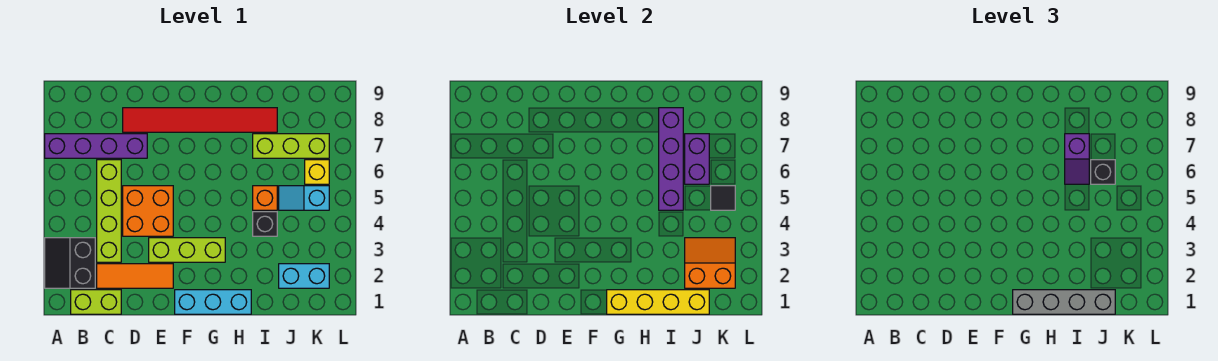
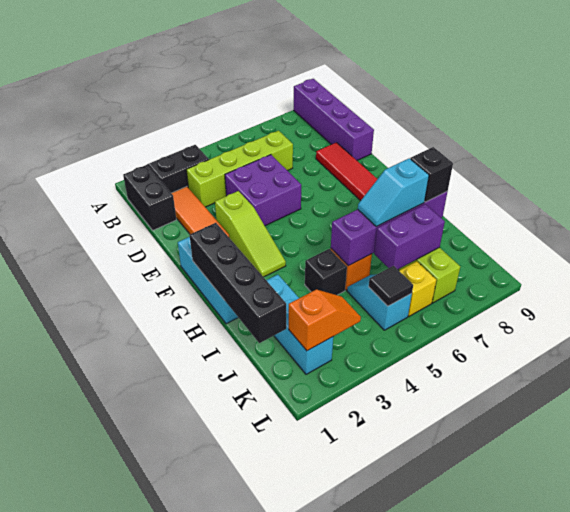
purple 1x4 brick [45,134,147,158] -> purple 1x4 brick moved to [294,79,374,160]
lime 1x2 brick [71,290,121,314] -> black 1x2 brick [123,165,176,230]
orange 2x2 brick [123,186,173,236] -> purple 2x2 brick [225,155,301,226]
lime 1x3 brick [149,238,225,262] -> lime 1x3 slope [215,191,286,277]
yellow 1x4 brick [607,290,709,314] -> black 1x4 brick [190,223,286,343]
grey 1x4 brick [1013,290,1115,314] -> none
purple 1x2 slope [1065,134,1089,184] -> cyan 1x2 slope [358,158,429,227]
cyan 1x2 brick [279,264,329,288] -> cyan 1x3 brick [266,275,333,374]
orange 2x2 slope [685,238,735,288] -> orange 1x2 slope [289,289,361,351]
black 1x1 brick [1091,160,1115,184] -> black 1x1 brick moved to [410,147,453,202]

